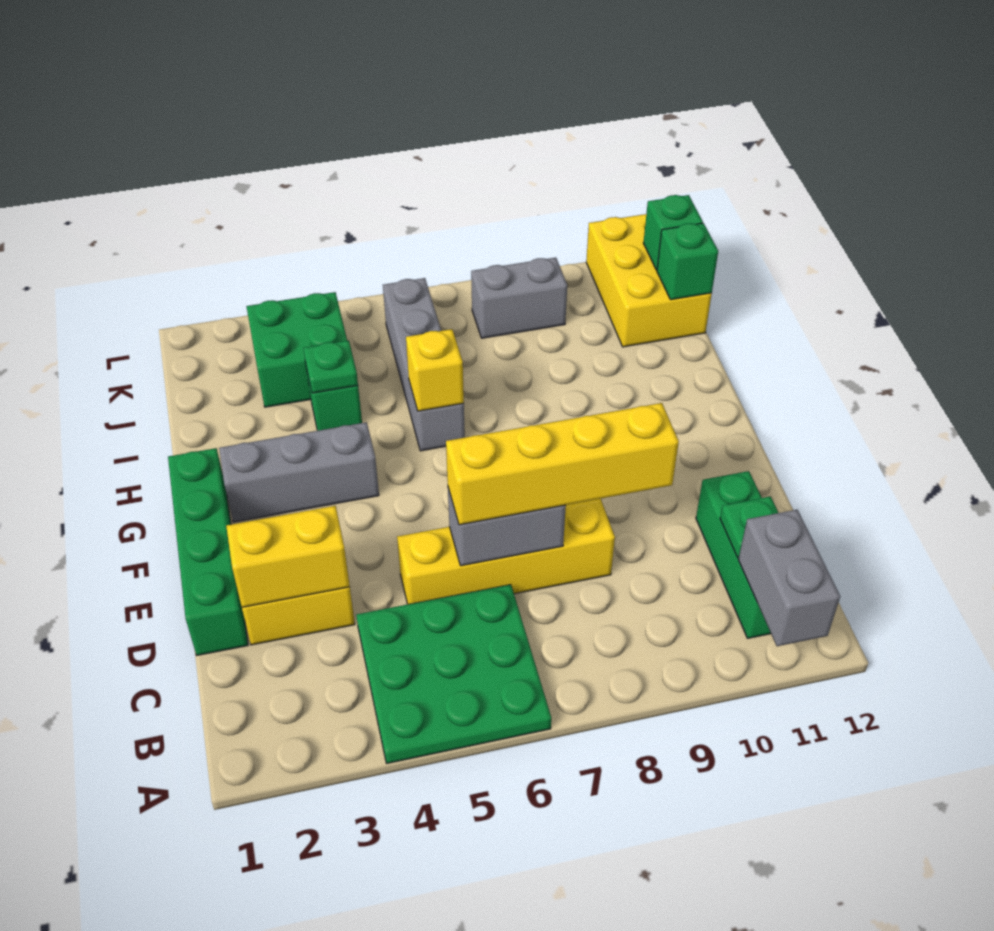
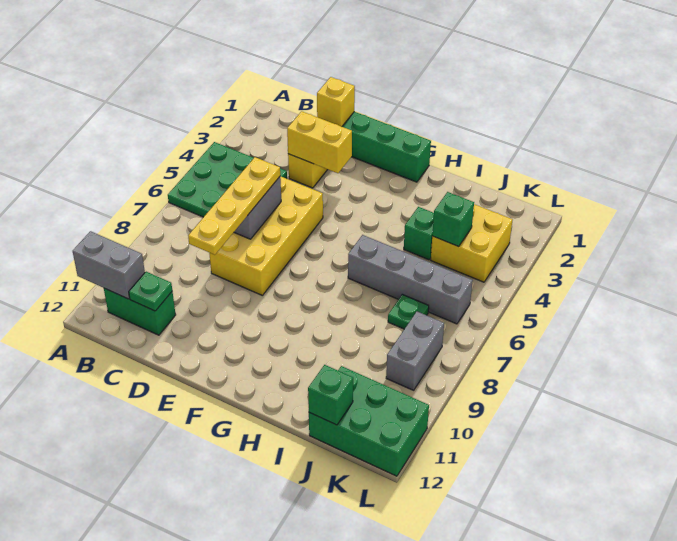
green 1x3 brick [696,471,771,638] -> green 1x2 brick [104,288,176,335]
yellow 1x2 brick [226,506,350,607] -> yellow 1x2 brick turned to [287,111,352,173]
yellow 1x4 brick [397,499,615,604] -> yellow 2x4 brick [209,176,323,295]
yellow 1x4 brick [446,403,679,525] -> yellow 1x4 plate [188,157,280,255]
grey 1x3 brick [219,422,379,522] -> none
yellow 1x1 brick [406,329,464,411] -> yellow 1x1 brick moved to [317,77,355,127]
green 1x1 plate [303,341,358,393] -> green 1x1 plate moved to [388,294,429,329]
green 2x2 brick [246,292,347,407] -> yellow 2x2 brick [431,204,512,282]
yellow 2x3 brick [586,214,712,347] -> green 2x3 brick [309,366,429,476]
green 1x1 brick [643,195,703,270] -> green 1x1 brick moved to [432,192,474,246]

